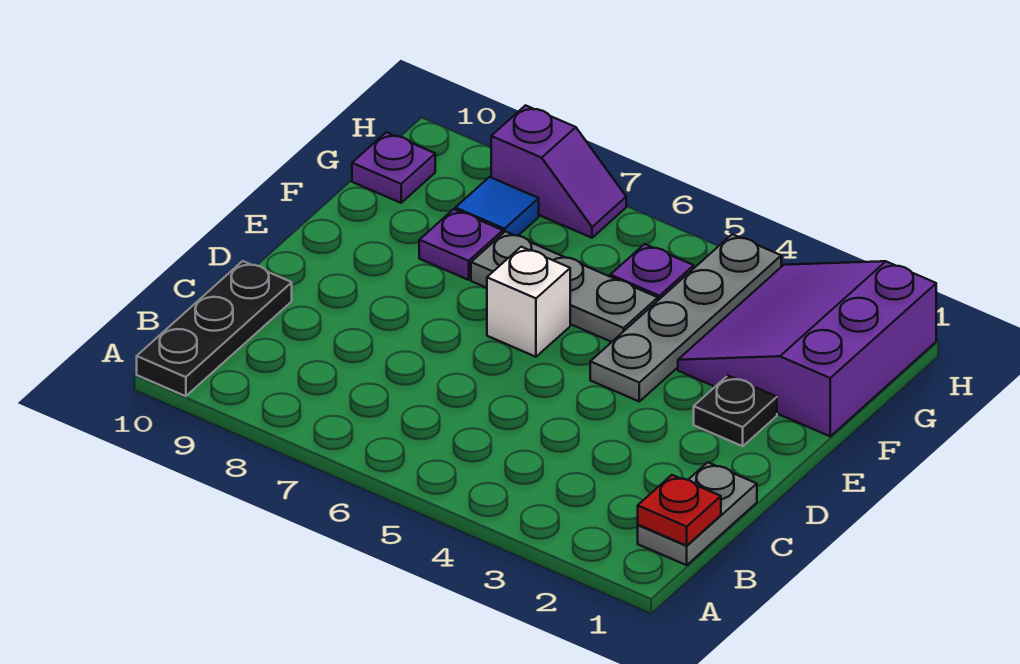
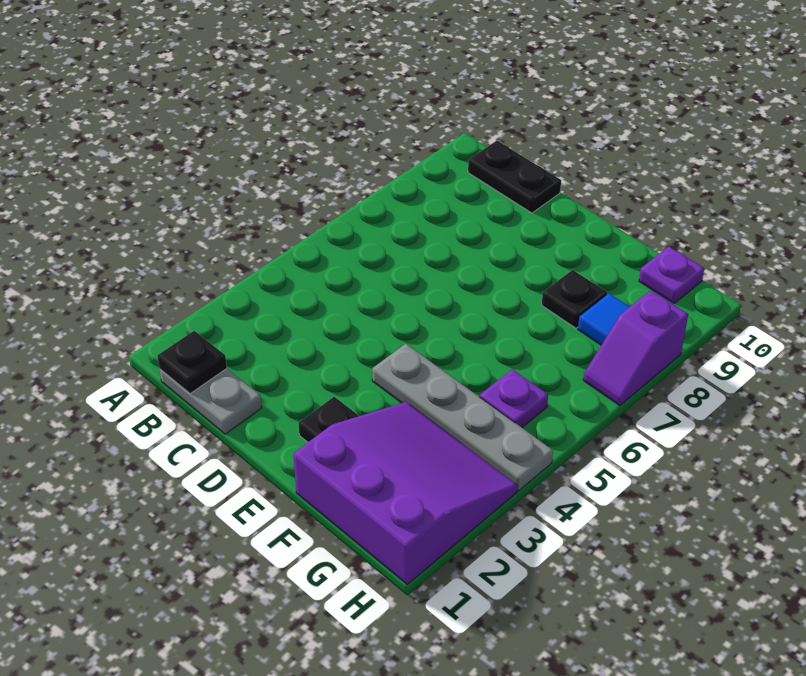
black 1x3 plate [137,261,292,396] -> black 1x2 plate [468,141,561,213]
red 1x1 plate [638,475,721,545] -> black 1x1 plate [157,331,227,394]
white 1x1 brick [487,247,570,357] -> none
grey 1x3 plate [471,232,658,342] -> none
purple 1x1 plate [419,209,503,280] -> black 1x1 plate [542,270,607,328]

